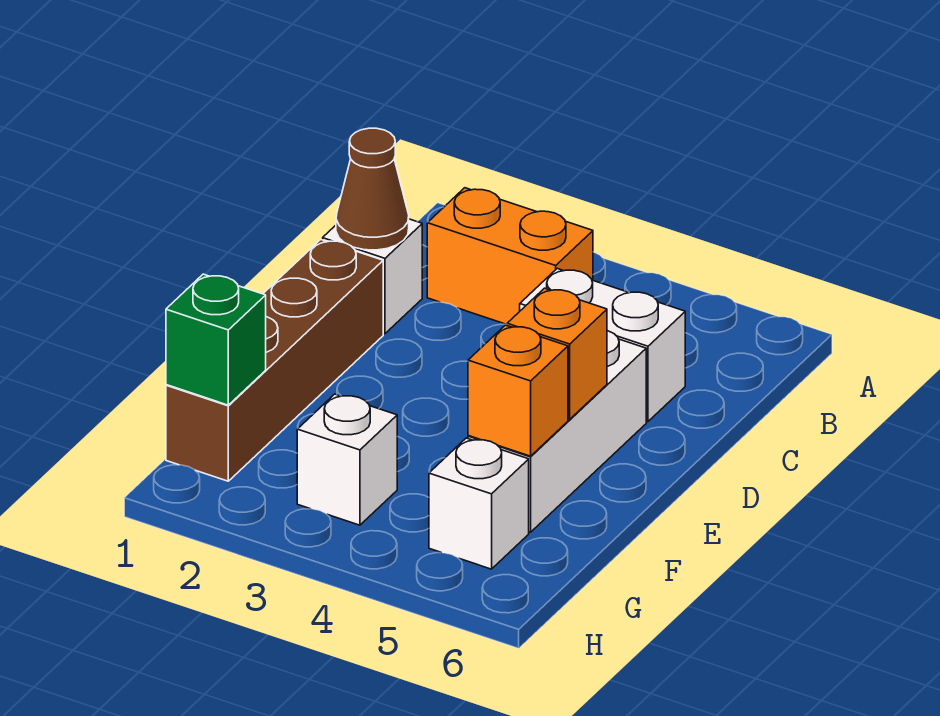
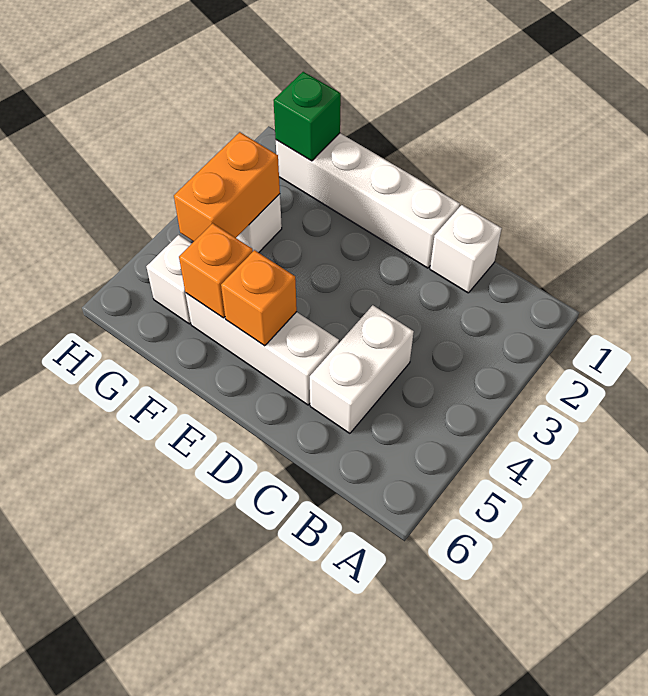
orange 1x2 brick [427,188,593,324] -> orange 1x2 brick moved to [174,132,280,241]
brown 1x1 cone [336,128,409,250] -> none
brown 1x4 brick [166,240,383,481] -> white 1x4 brick [276,133,460,268]

